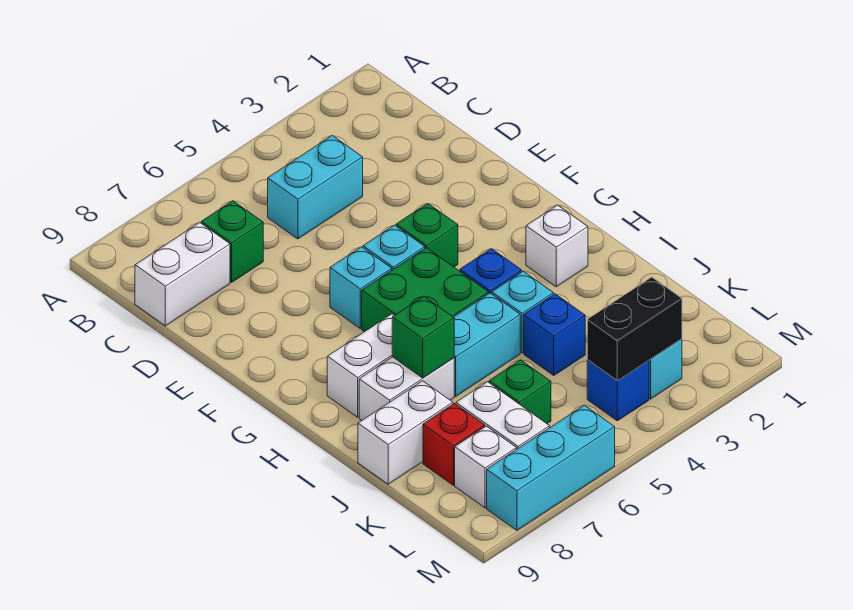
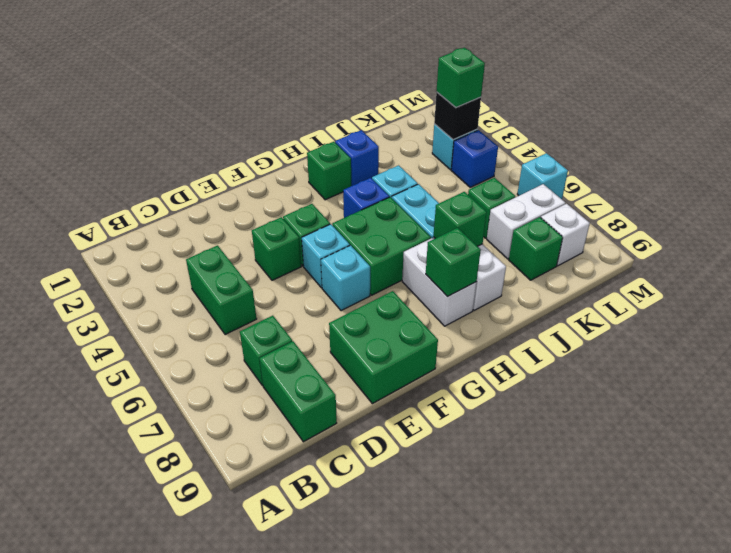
cyan 1x2 brick [268,136,363,239] -> green 1x2 brick [186,246,257,335]
white 1x2 brick [135,223,230,326] -> green 1x2 brick [260,341,337,442]
none -> green 1x1 brick [252,217,301,280]
none -> green 2x2 brick [329,291,438,404]
white 1x1 brick [526,205,588,287] -> green 1x1 brick [307,142,351,200]
none -> green 1x1 brick [426,228,481,296]
blue 1x1 brick [524,294,585,375] -> blue 1x1 brick moved to [335,130,379,186]
white 1x2 brick [358,381,453,484] -> none
red 1x1 brick [423,403,485,485] -> green 1x1 brick [509,217,563,280]
black 1x2 brick [587,277,682,381] -> black 1x1 brick [434,92,481,140]
none -> green 1x1 brick [436,48,485,107]
cyan 1x3 brick [487,405,615,530] -> cyan 1x1 brick [517,153,568,199]

